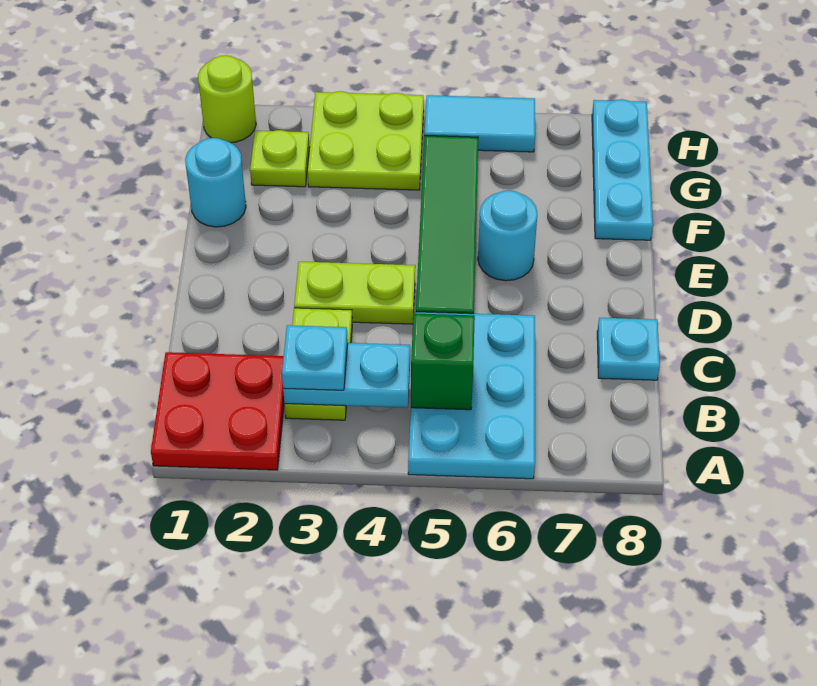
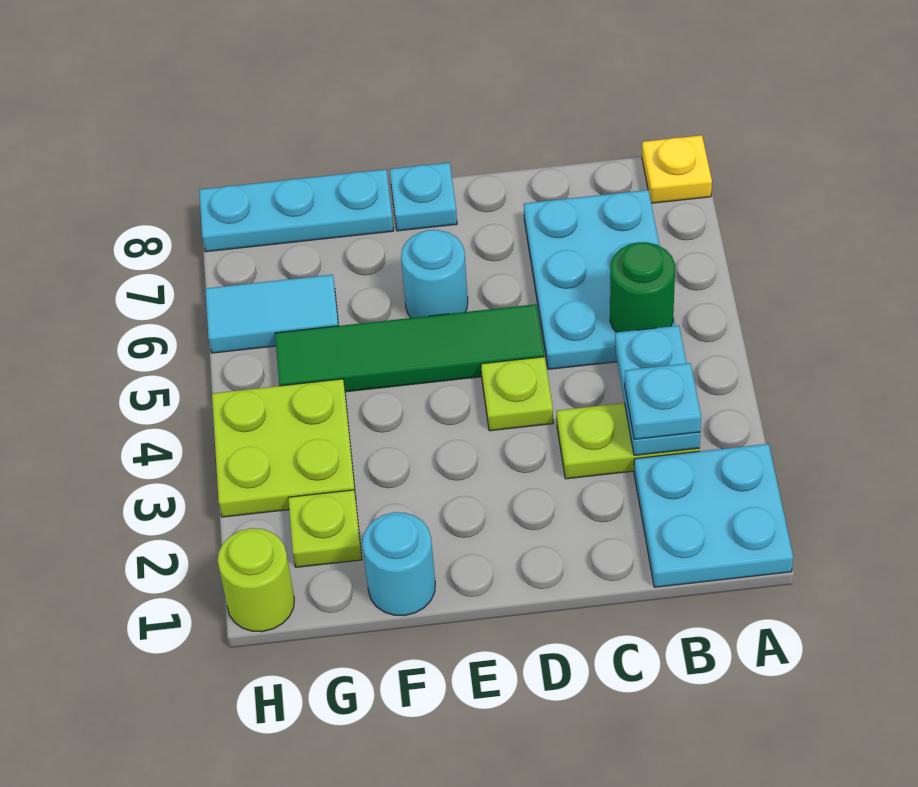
red 2x2 plate [151,352,284,470] -> cyan 2x2 plate [634,444,793,587]
cyan 2x3 plate [408,312,535,479] -> cyan 2x3 plate turned to [524,190,675,369]
none -> yellow 1x1 plate [642,135,712,203]
green 1x1 brick [411,313,475,410] -> green 1x1 round brick [610,242,675,332]
cyan 1x1 plate [597,318,660,380] -> cyan 1x1 plate moved to [390,162,457,231]
lime 1x2 plate [294,262,415,324] -> lime 1x1 plate [481,357,553,431]
cyan 1x2 tile [425,95,535,152] -> cyan 1x2 tile turned to [205,275,339,353]

